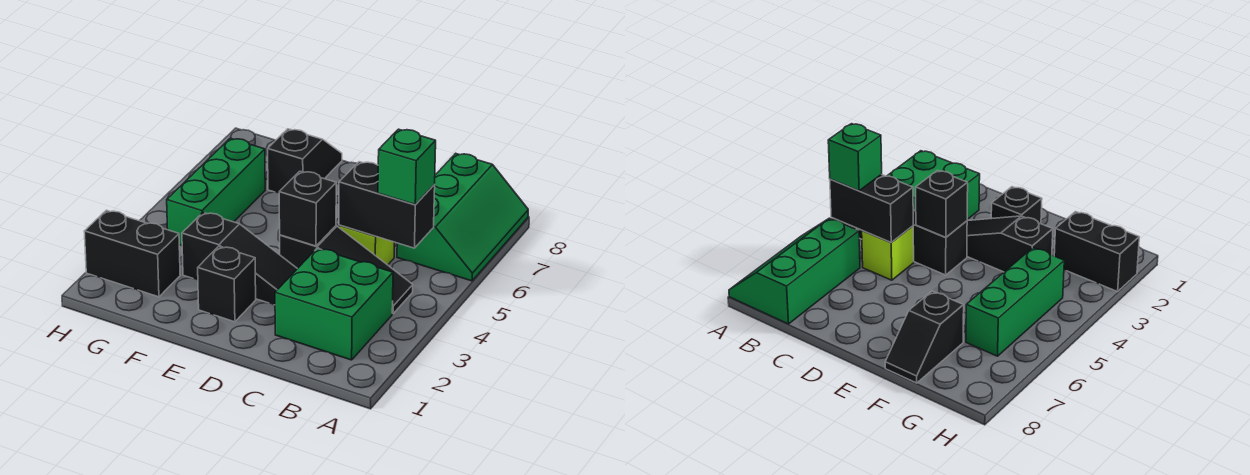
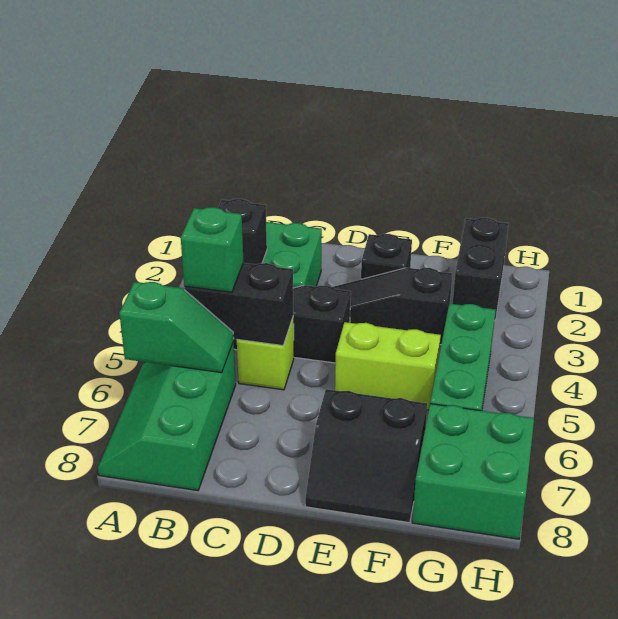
none -> green 1x2 slope [119,282,234,373]
black 1x1 brick [279,171,336,246] -> black 1x1 brick moved to [218,199,267,264]
none -> lime 1x2 brick [335,322,441,410]
black 1x2 slope [268,129,342,193] -> black 2x2 slope [305,389,427,523]
black 1x2 brick [84,210,180,297] -> black 1x2 brick turned to [452,218,508,321]
none -> green 2x2 brick [412,404,534,539]

